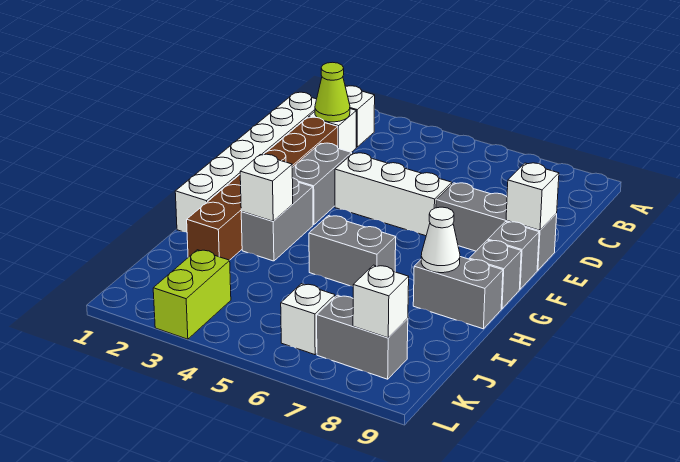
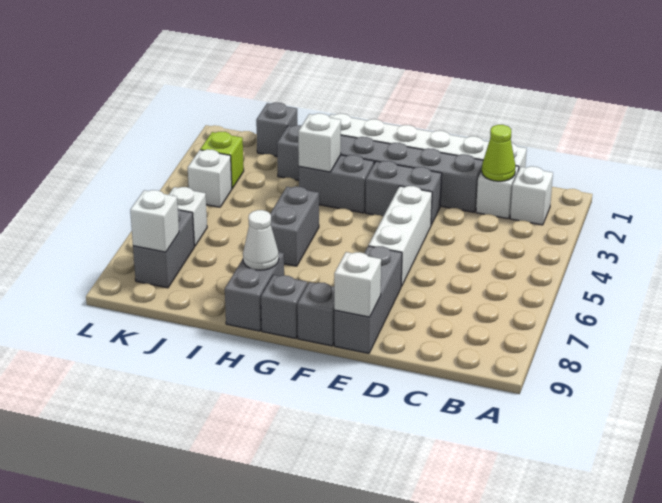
brown 1x6 brick [187,117,338,260] -> grey 1x6 brick [277,125,483,212]
none -> grey 1x1 brick [256,102,297,156]
lime 1x2 brick [153,250,231,339] -> lime 1x1 brick [200,131,244,188]
none -> white 1x1 brick [188,149,232,207]

